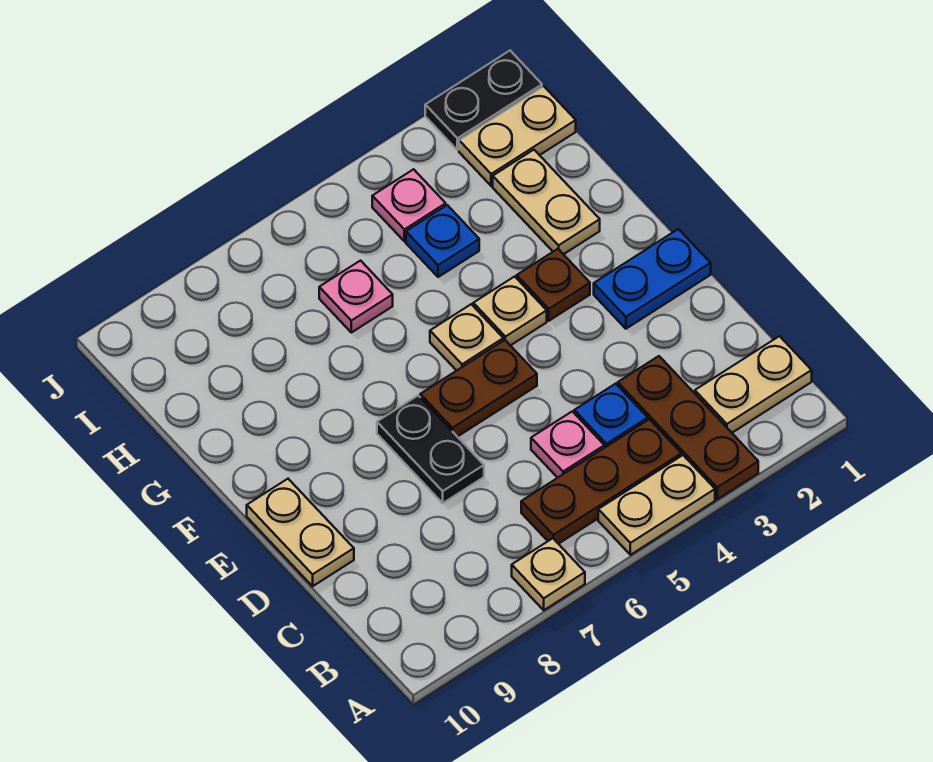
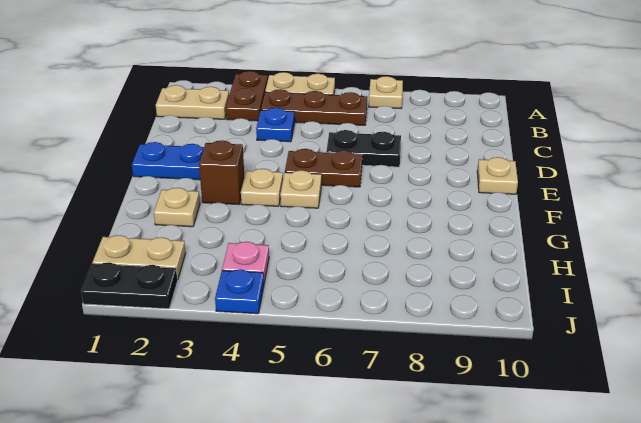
brown 1x3 plate [618,356,758,499] -> brown 1x2 plate [226,71,268,121]
pink 1x1 plate [531,411,604,478] -> none
black 1x2 plate [377,396,484,503] -> black 1x2 plate turned to [326,130,401,167]
tan 1x2 plate [247,479,354,586] -> tan 1x1 plate [477,157,518,194]
brown 1x1 plate [517,249,590,321] -> brown 1x1 brick [199,140,244,204]
tan 1x2 plate [493,150,600,254] -> tan 1x1 plate [154,188,200,227]
blue 1x1 plate [406,205,479,277] -> blue 1x1 plate moved to [215,269,264,314]
pink 1x1 plate [319,261,393,333] -> none

